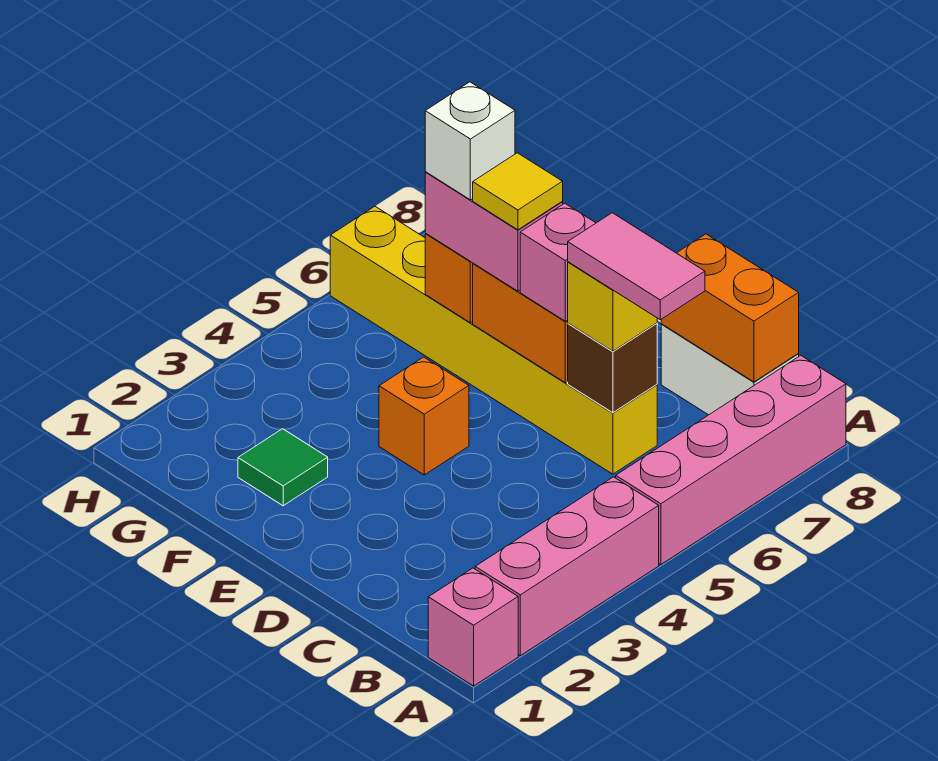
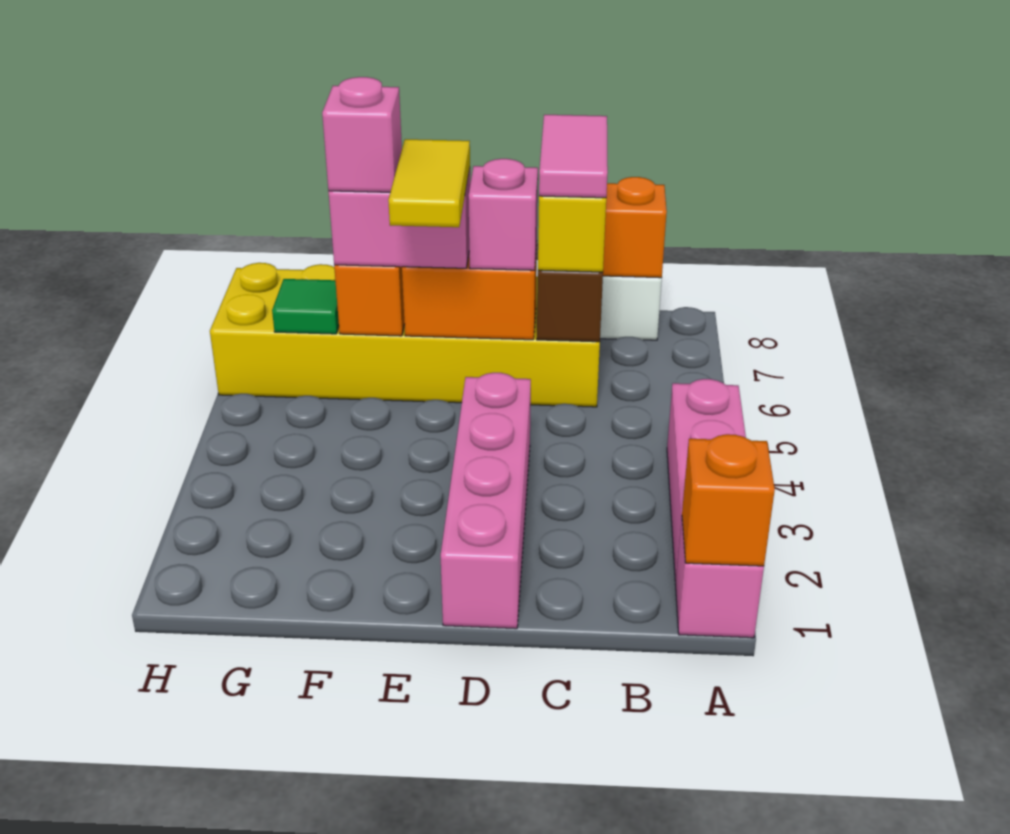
pink 1x4 brick [616,355,846,564] -> pink 1x4 brick moved to [441,373,531,629]
pink 1x2 tile [568,213,705,320] -> pink 1x2 tile turned to [539,115,608,198]
yellow 1x6 brick [330,207,657,474] -> yellow 2x6 brick [210,263,600,407]
orange 1x1 brick [379,357,469,475] -> orange 1x1 brick moved to [682,434,775,566]
yellow 1x1 tile [473,153,563,230] -> yellow 1x2 tile [388,139,470,227]
green 1x1 tile [238,429,328,506] -> green 1x1 tile moved to [272,279,339,334]
white 1x1 brick [425,82,515,200] -> pink 1x1 brick [322,77,402,192]

